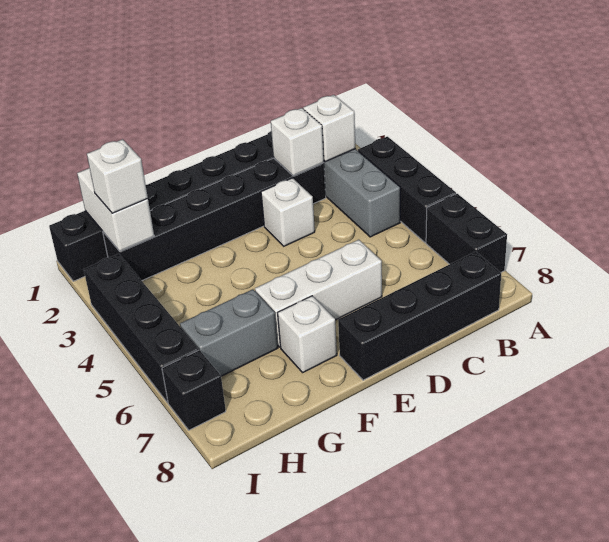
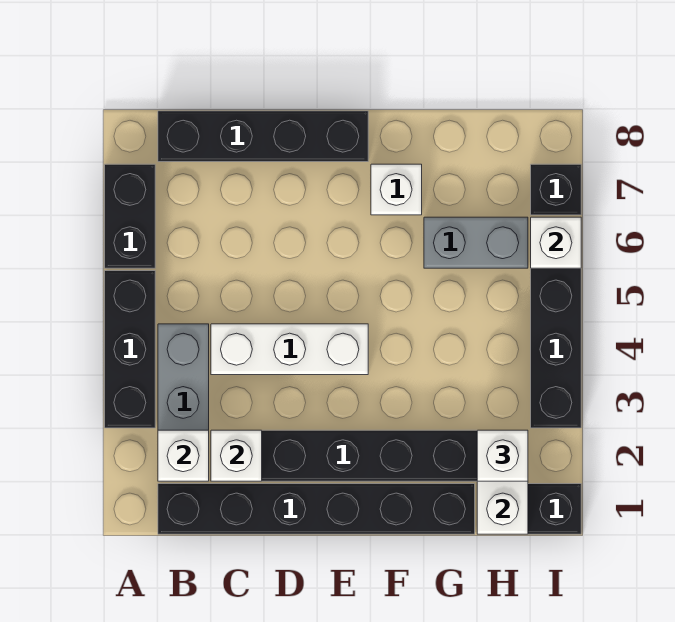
white 1x1 brick [261,178,315,246] -> white 1x1 brick moved to [531,217,581,268]
white 1x3 brick [255,240,382,347] -> white 1x3 brick moved to [211,324,368,375]

